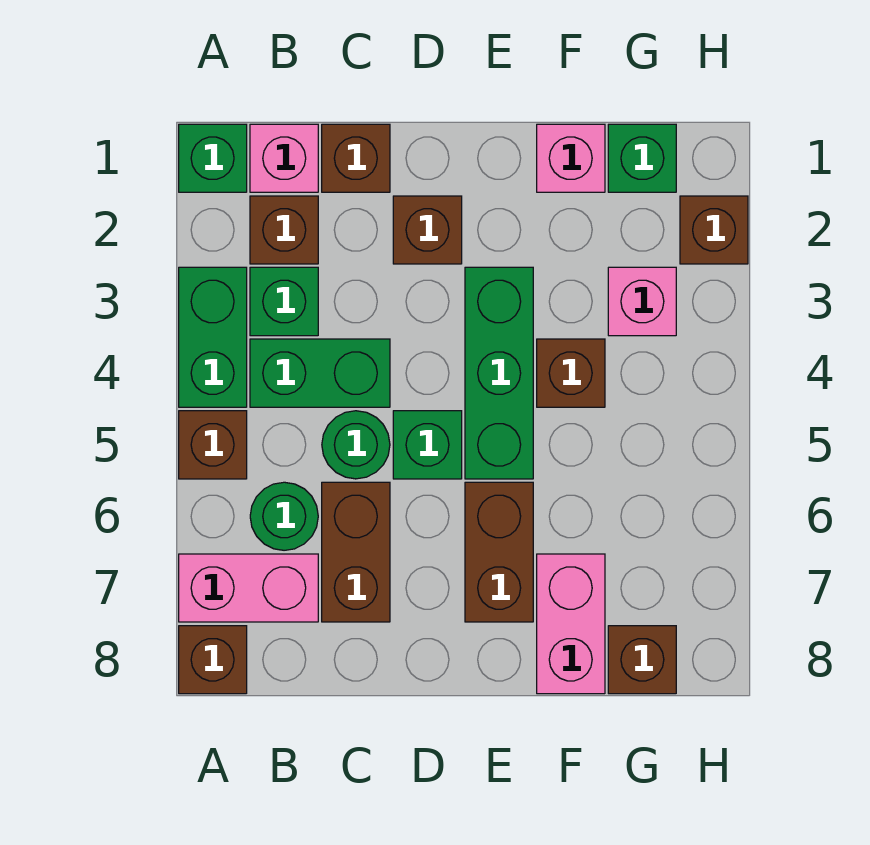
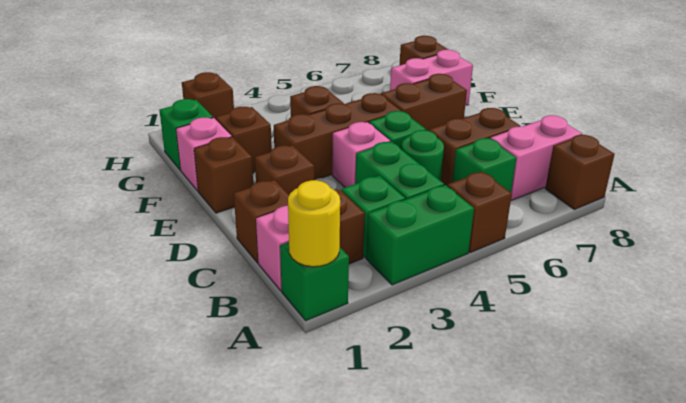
none -> yellow 1x1 round brick [288,180,340,267]
pink 1x2 brick [179,554,318,622] -> pink 1x2 brick turned to [490,115,582,200]
green 1x1 round brick [250,482,318,550] -> green 1x1 brick [452,138,516,193]
none -> brown 1x1 brick [194,137,253,213]
green 1x3 brick [465,267,533,479] -> brown 1x3 brick [274,93,401,180]
none -> brown 1x1 brick [216,107,272,173]
pink 1x1 brick [608,267,676,336] -> pink 1x1 brick moved to [332,122,390,187]

